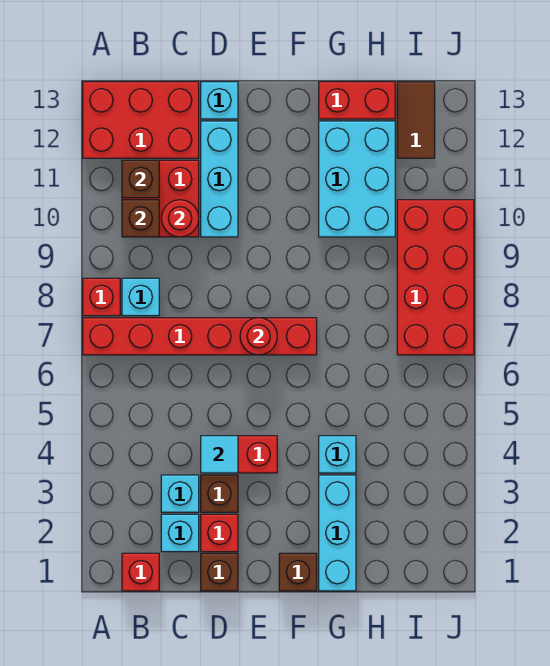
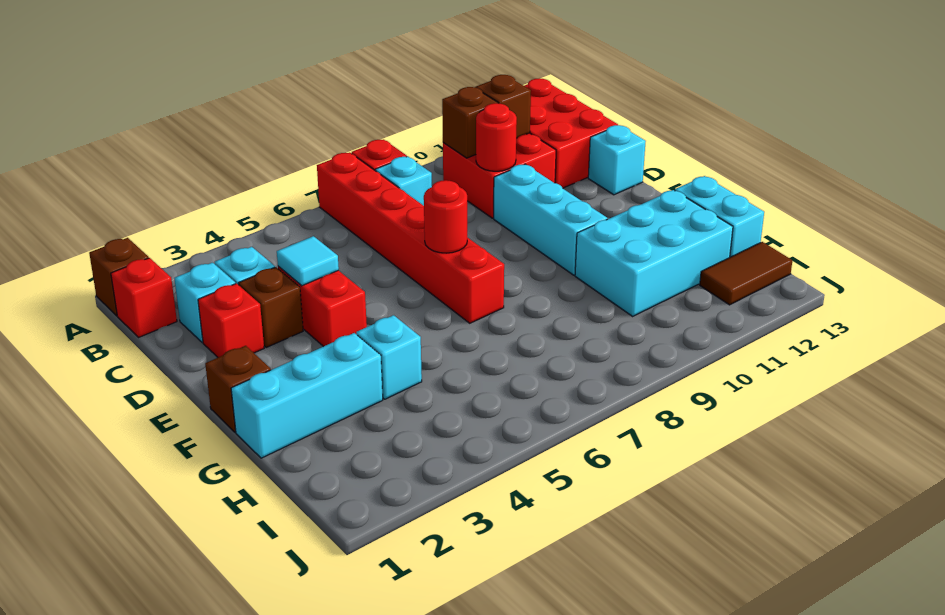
brown 1x1 brick [201,553,238,591] -> brown 1x1 brick moved to [89,238,149,316]
cyan 1x3 brick [201,121,238,237] -> cyan 1x3 brick turned to [494,164,607,275]
red 1x2 brick [319,82,395,119] -> cyan 1x2 brick [675,176,764,257]
red 2x4 brick [397,200,474,355] -> none

